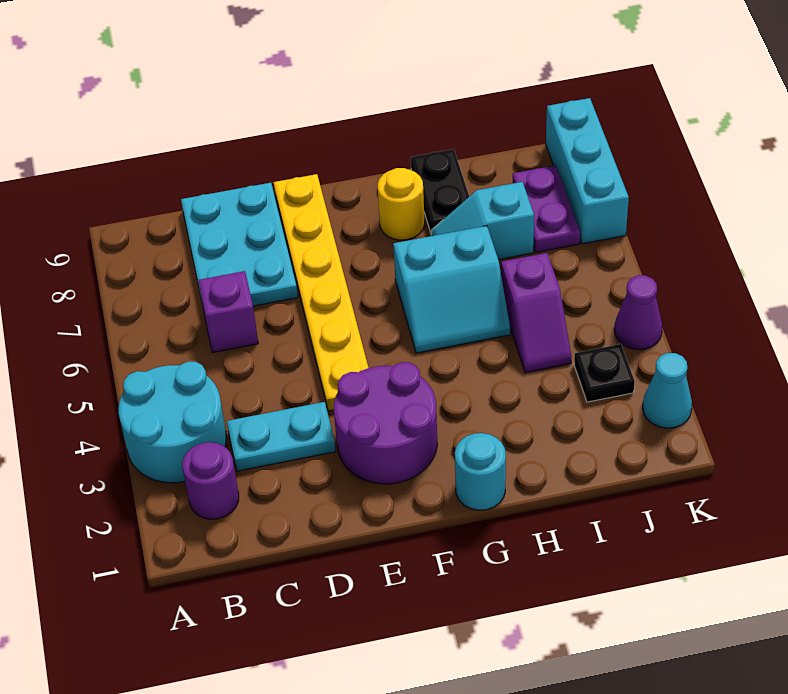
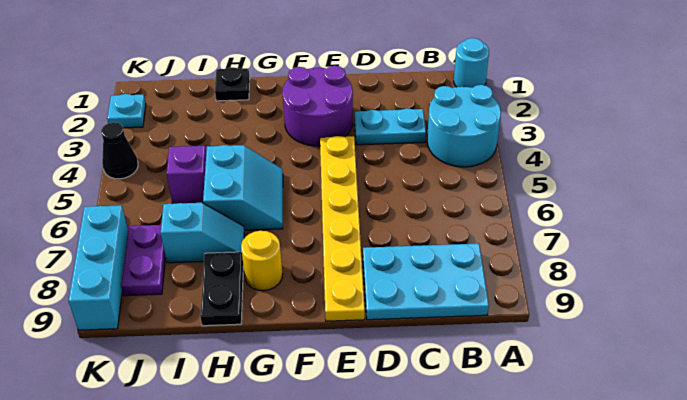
purple 1x1 round brick [182,442,239,519] -> none
purple 1x1 brick [199,271,258,353] -> none
cyan 2x3 plate [181,183,298,306] -> cyan 2x3 plate turned to [363,244,489,320]
cyan 1x1 round brick [455,433,506,510] -> cyan 1x1 round brick moved to [454,38,489,88]
cyan 2x2 slope [393,226,510,353] -> cyan 2x2 slope turned to [203,145,283,230]
black 1x1 plate [574,344,635,402] -> black 1x1 plate moved to [215,67,250,101]
cyan 1x1 cone [643,353,692,428] -> cyan 1x1 plate [107,94,146,128]
purple 1x1 cone [614,275,662,350] -> black 1x1 cone [101,122,138,179]

